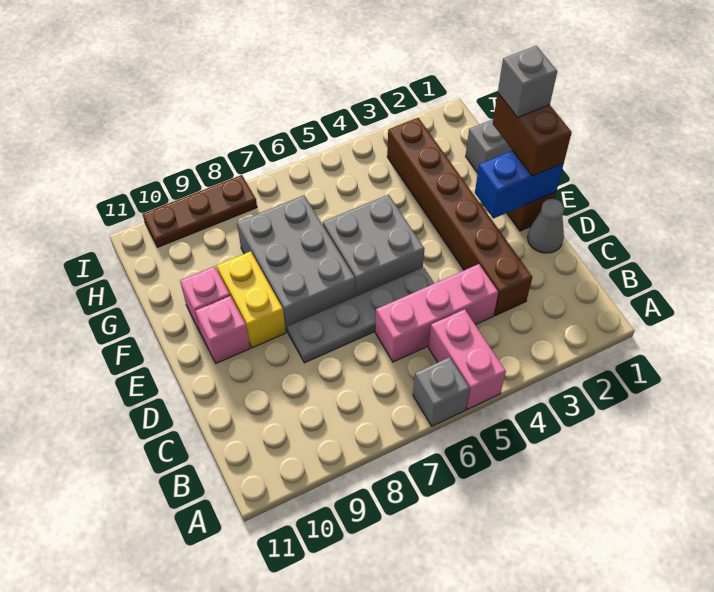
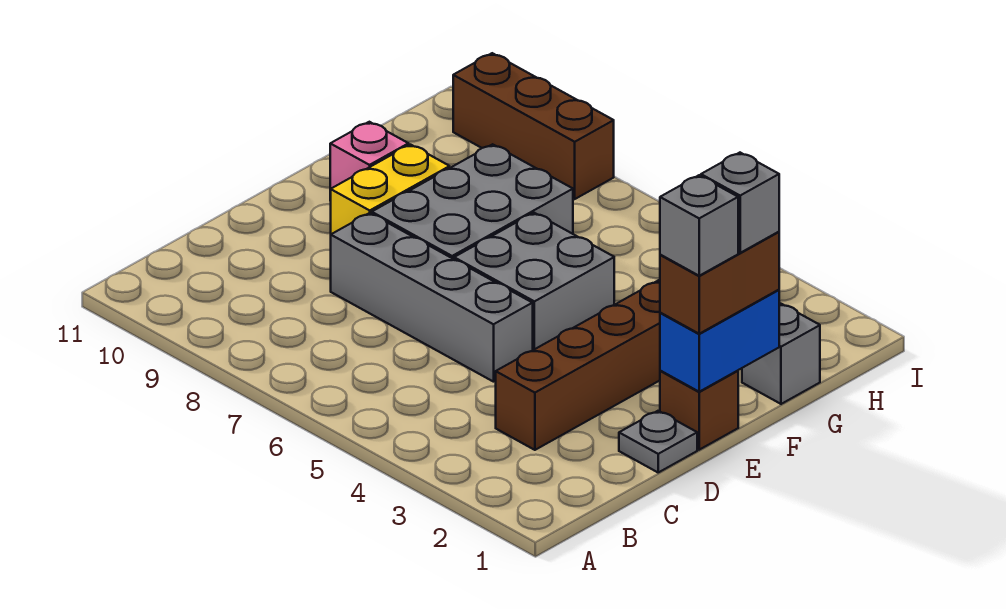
pink 1x2 brick [429,309,506,409] -> none
grey 1x1 brick [413,357,470,426] -> grey 1x1 brick moved to [660,175,738,276]
pink 1x3 brick [375,264,498,362] -> none
grey 1x1 cone [528,199,565,253] -> grey 1x1 plate [619,411,697,472]
grey 1x4 plate [288,267,434,363] -> grey 1x4 brick [331,213,533,382]
blue 1x2 brick [475,151,564,218] -> blue 1x2 brick turned to [660,290,779,392]
pink 1x1 brick [195,296,250,363] -> none
brown 1x3 plate [143,175,257,247] -> brown 1x3 brick [453,53,614,199]

